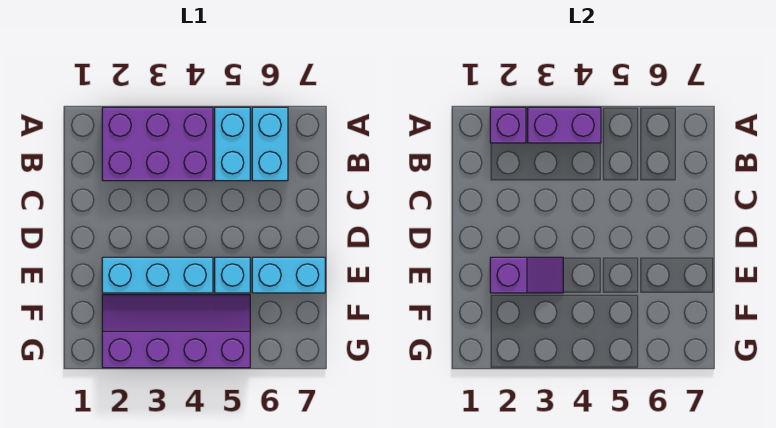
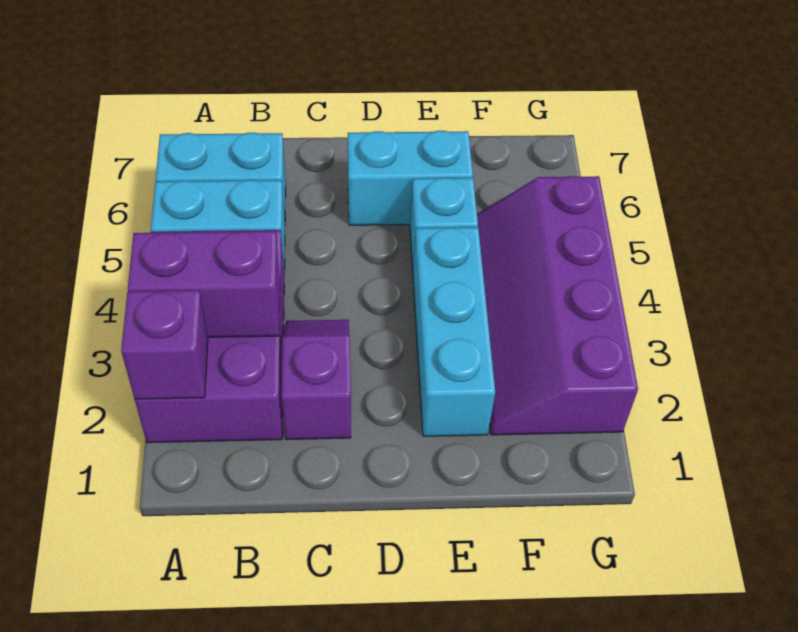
purple 1x2 brick [528,107,601,143] -> purple 1x2 brick turned to [128,231,280,337]
purple 1x2 slope [490,257,563,293] -> purple 1x2 slope moved to [282,320,351,440]
cyan 1x2 brick [252,257,325,293] -> cyan 1x2 brick turned to [348,131,473,225]

